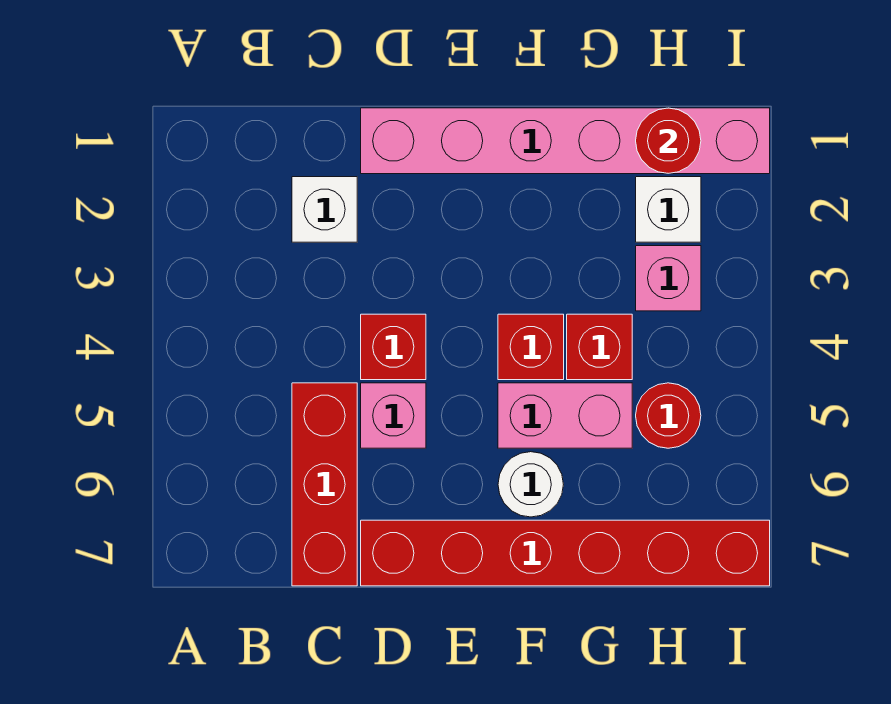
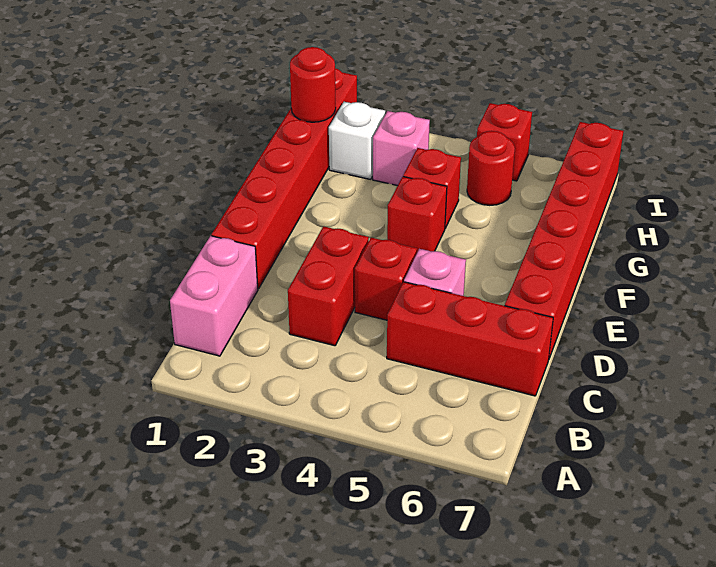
white 1x1 brick [292,177,357,242] -> none
none -> red 1x2 brick [288,226,369,346]
pink 1x6 brick [361,108,770,174] -> red 1x6 brick [212,68,357,289]
pink 1x2 brick [498,383,632,448] -> pink 1x2 brick moved to [170,236,258,356]
white 1x1 round brick [498,452,563,517] -> none
none -> red 1x1 brick [477,103,532,181]

